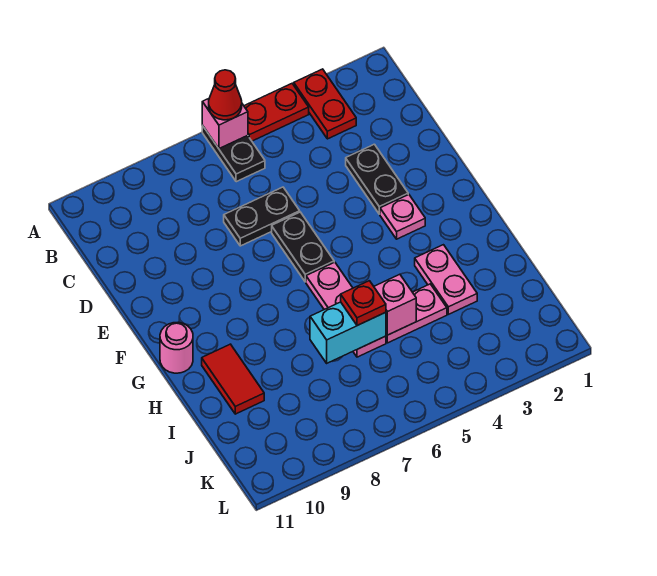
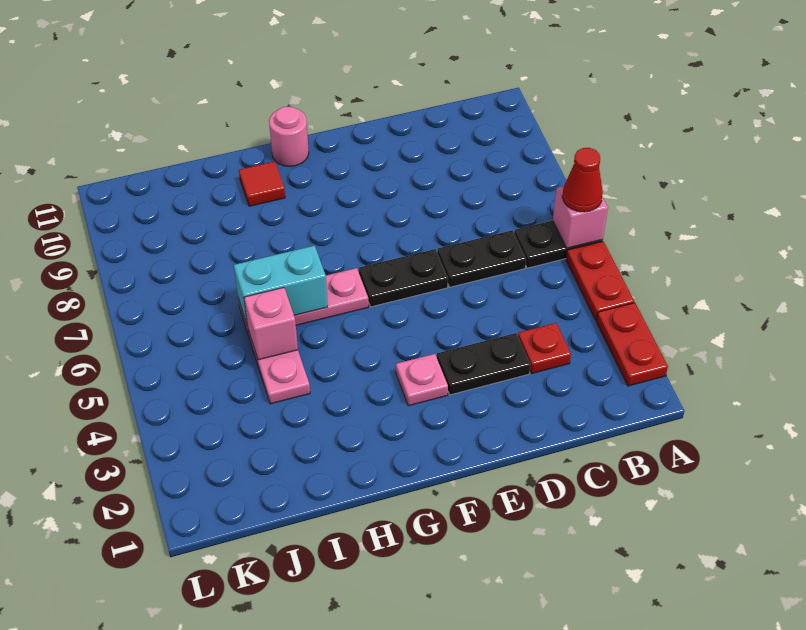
red 1x2 plate [294,69,356,139] -> red 1x2 plate turned to [596,303,668,386]
black 1x2 plate [224,187,300,246] -> black 1x2 plate turned to [437,230,526,287]
pink 1x2 plate [415,245,477,314] -> none
red 1x2 tile [202,344,264,414] -> red 1x1 tile [239,161,285,206]
cyan 1x2 brick [310,302,386,363] -> cyan 1x2 brick turned to [234,246,328,326]
red 1x1 plate [341,281,386,326] -> red 1x1 plate moved to [518,323,571,374]

